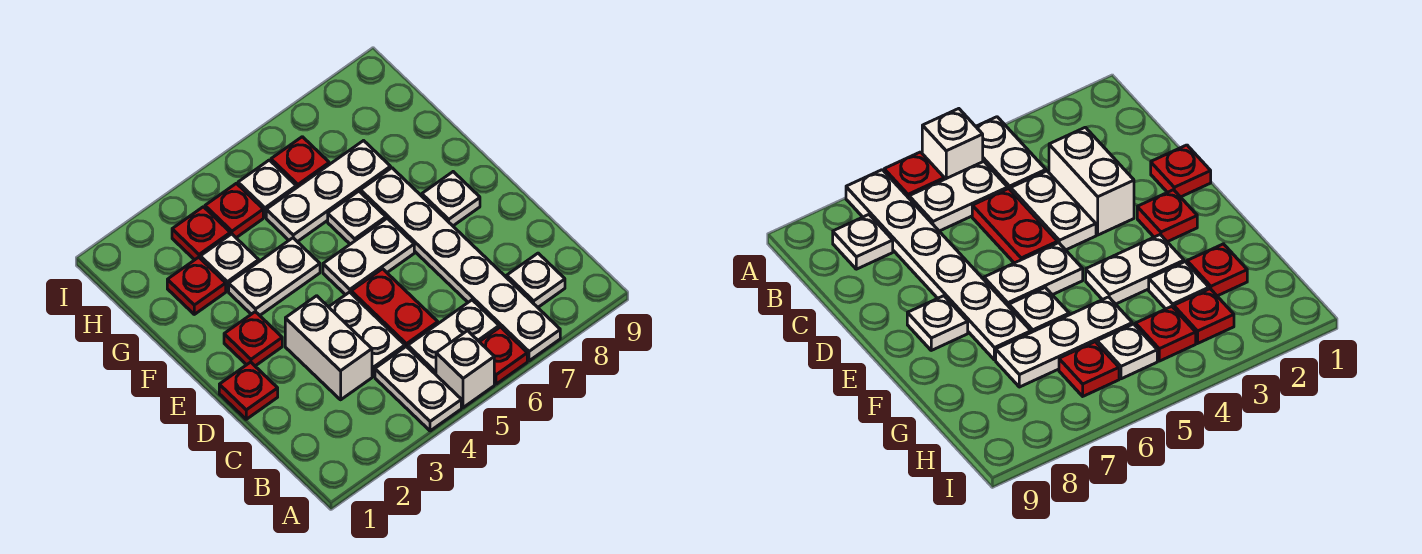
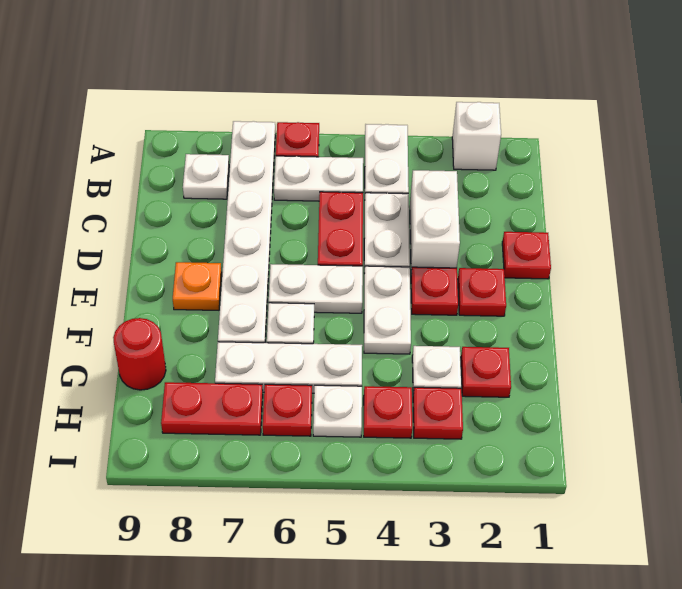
white 1x1 brick [436,331,494,408] -> white 1x1 brick moved to [452,102,501,170]
none -> red 1x1 plate [411,267,458,315]
white 1x1 plate [422,172,480,226] -> orange 1x1 plate [173,262,222,310]
white 1x2 plate [229,238,320,315] -> white 1x2 plate turned to [364,266,411,354]
none -> red 1x1 round brick [113,318,166,390]
none -> red 1x2 plate [161,382,263,435]

